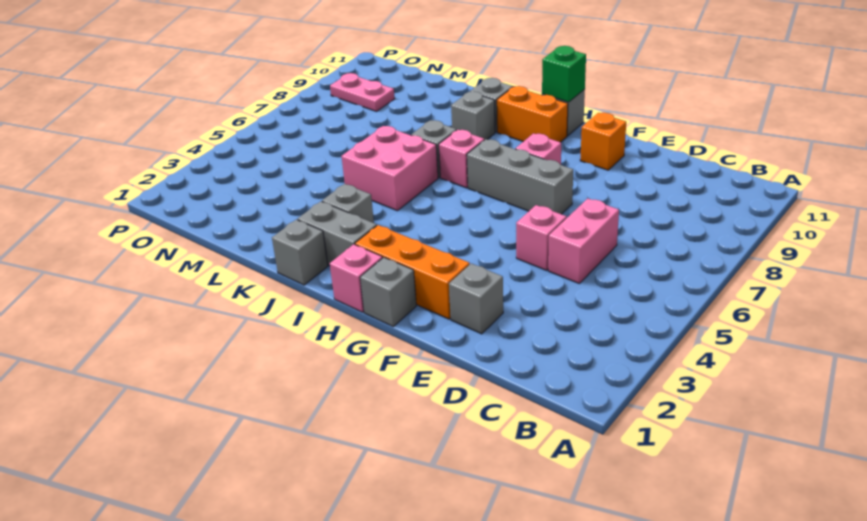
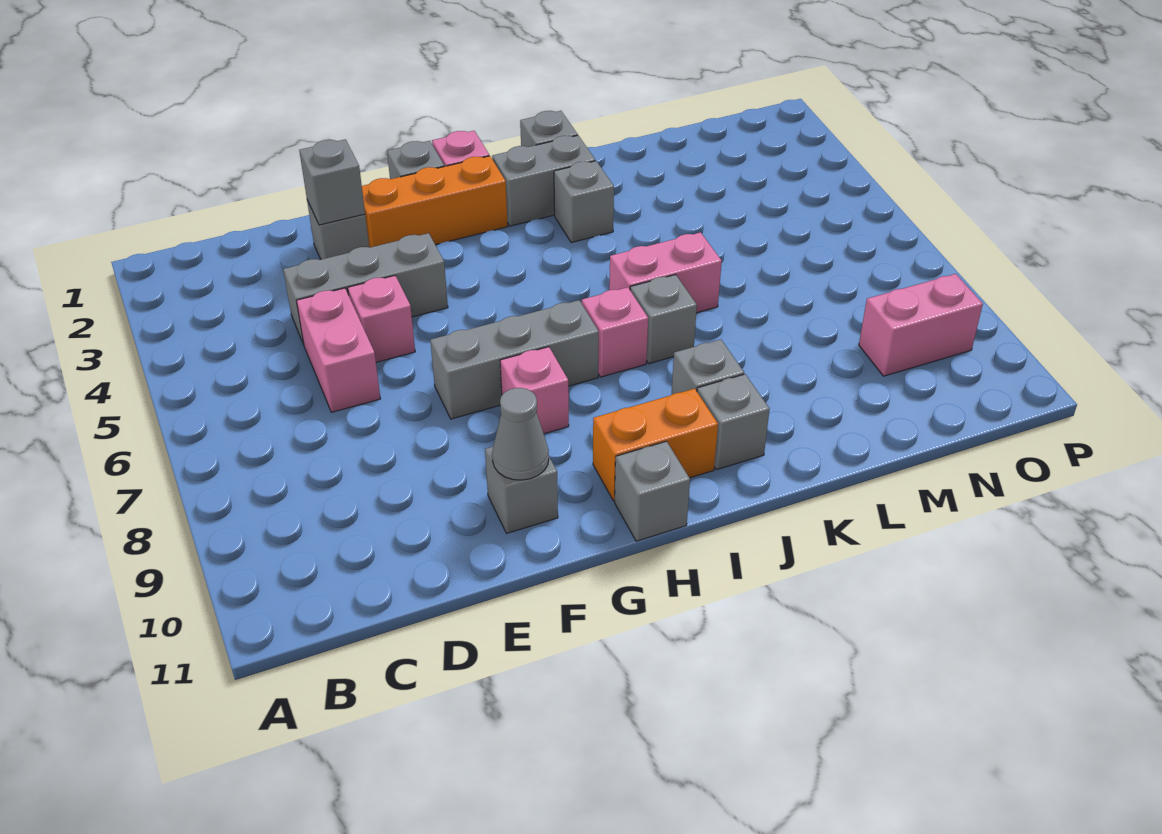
none -> grey 1x3 brick [283,233,448,345]
none -> grey 1x1 brick [299,139,365,225]
orange 1x1 brick [580,113,626,170] -> grey 1x1 brick [485,447,558,533]
none -> grey 1x1 cone [492,388,549,480]
green 1x1 brick [542,46,586,102] -> none
pink 2x2 brick [341,126,438,211] -> pink 1x2 brick [609,232,722,313]
pink 1x2 plate [330,73,395,111] -> pink 1x2 brick [859,274,983,376]

